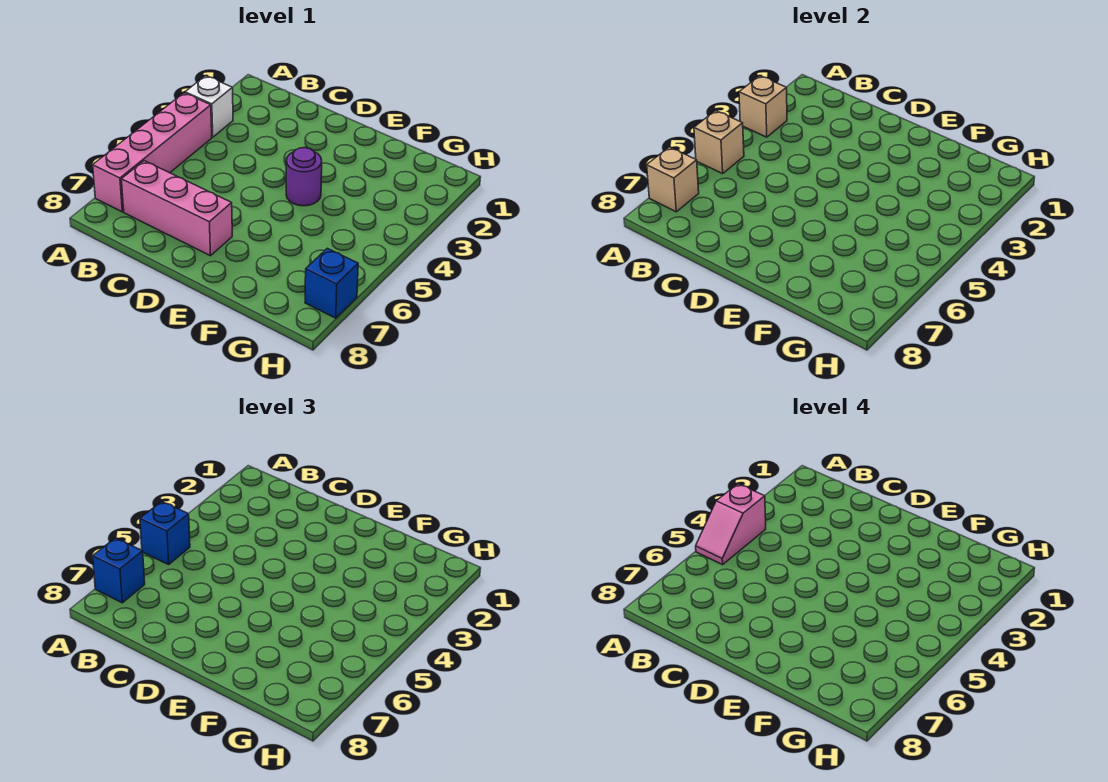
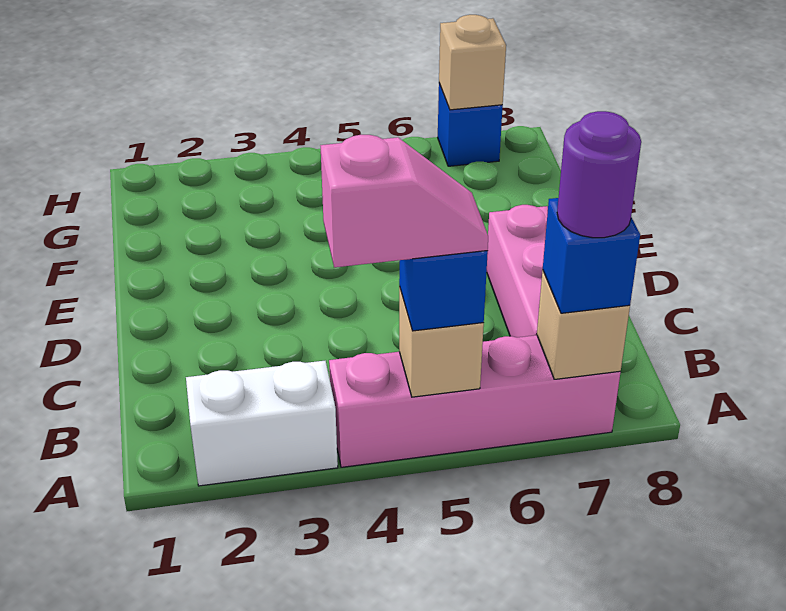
white 1x1 brick [185,76,233,137] -> white 1x2 brick [186,361,338,486]
tan 1x1 brick [739,76,787,137] -> tan 1x1 brick moved to [439,15,506,110]
purple 1x1 round brick [286,148,322,206] -> purple 1x1 round brick moved to [557,111,641,238]

